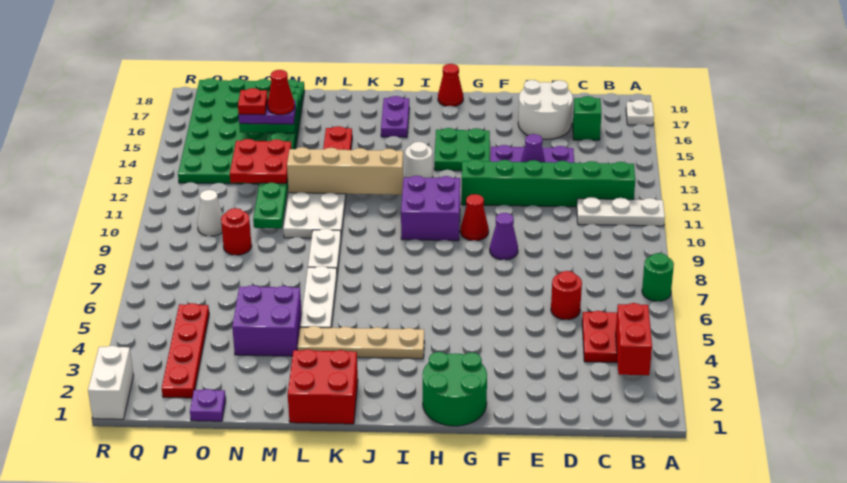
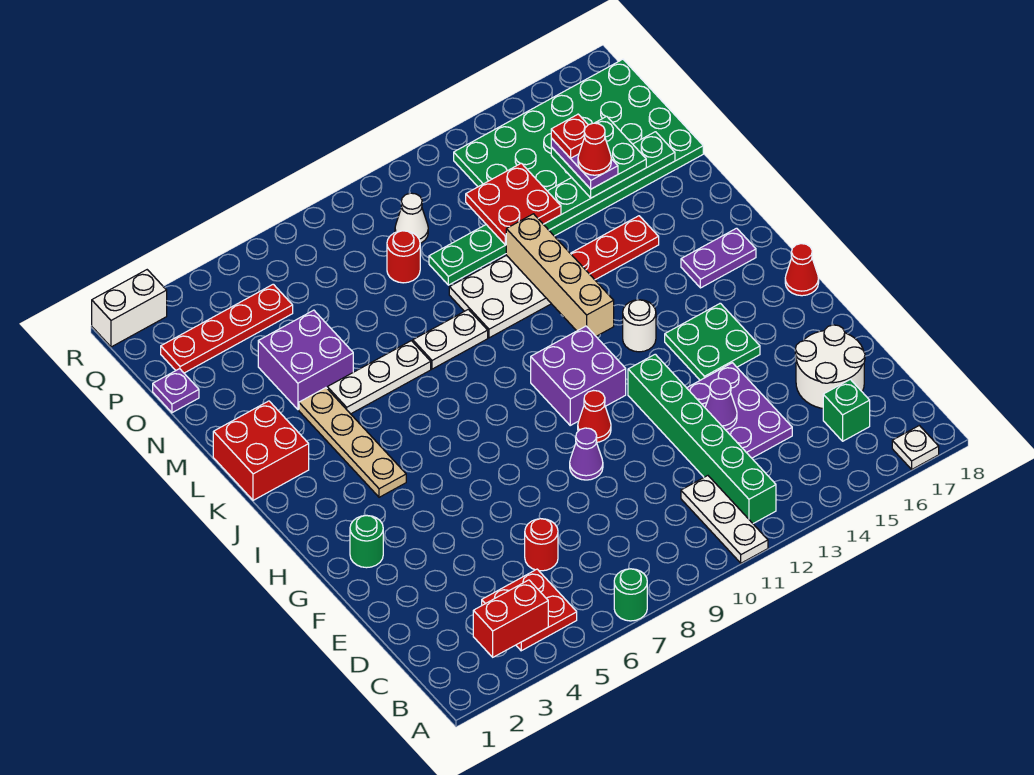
green 2x2 round brick [422,352,487,426] -> green 1x1 round brick [350,516,383,568]

